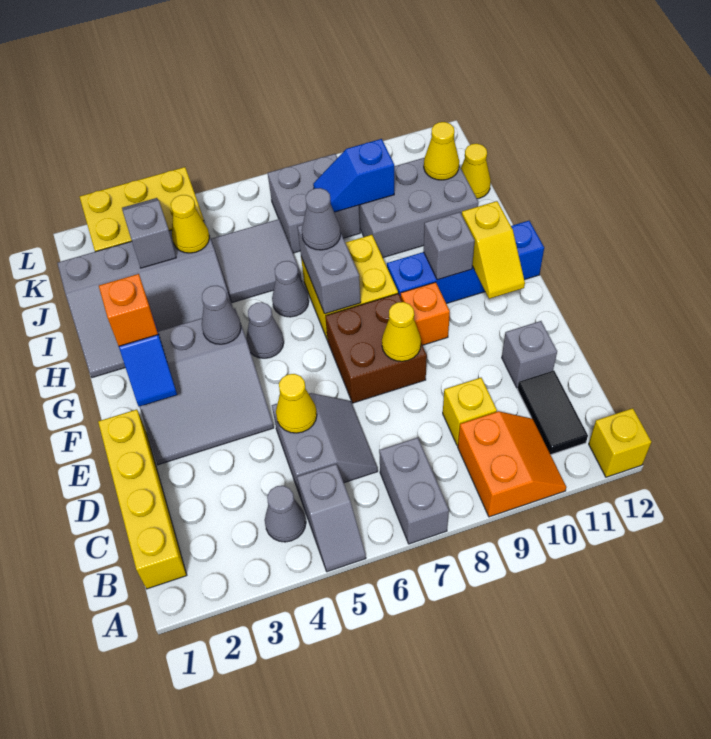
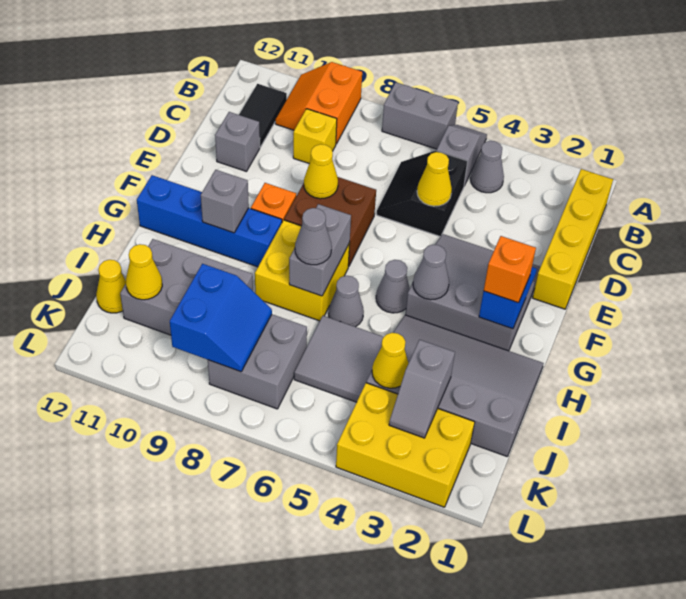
grey 1x2 brick [379,438,449,544] -> grey 1x2 brick turned to [382,82,458,149]
yellow 1x1 brick [589,408,651,477] -> none
grey 2x2 slope [272,393,378,495] -> black 2x2 slope [377,151,468,237]
yellow 1x2 slope [462,201,525,299] -> none
blue 1x2 slope [313,139,394,212] -> blue 2x2 slope [170,264,272,372]

